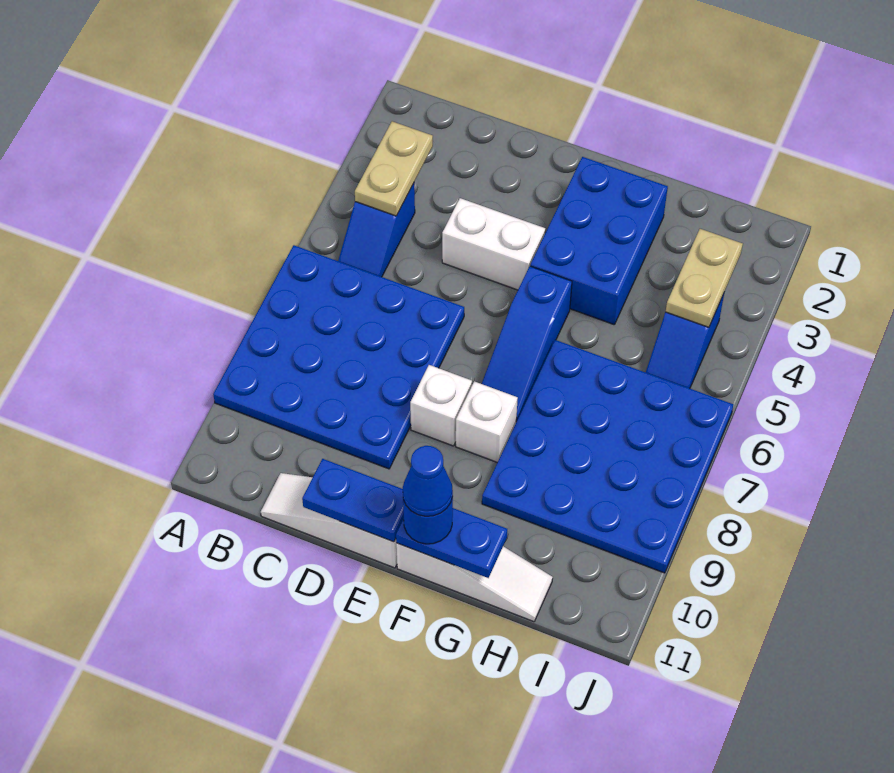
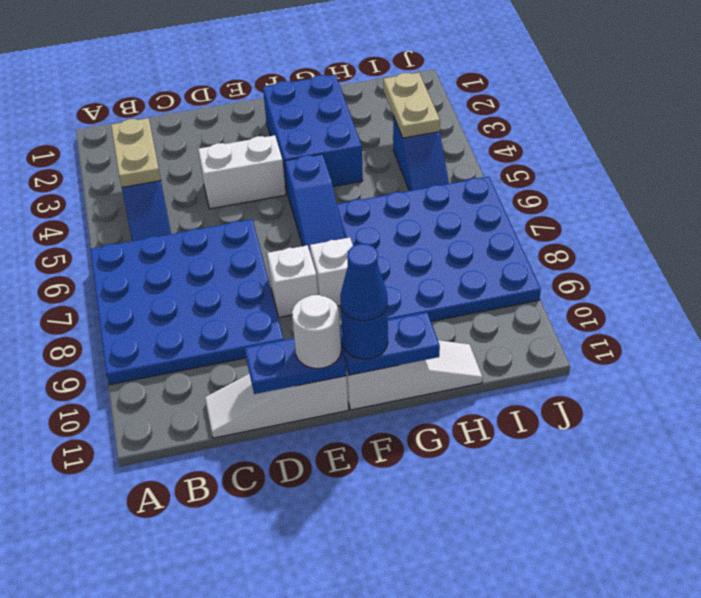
none -> white 1x1 round brick [292,295,341,369]

